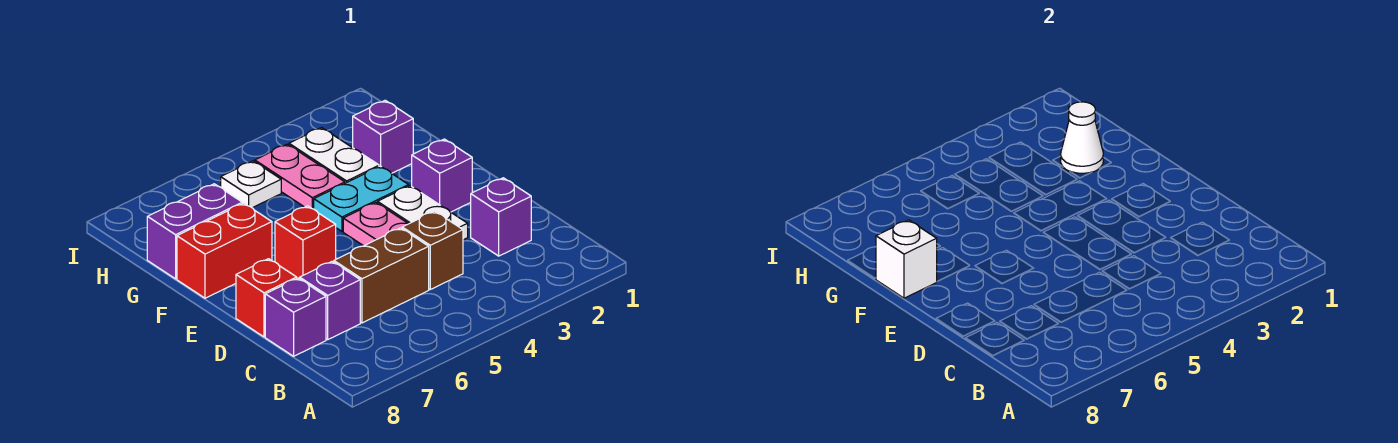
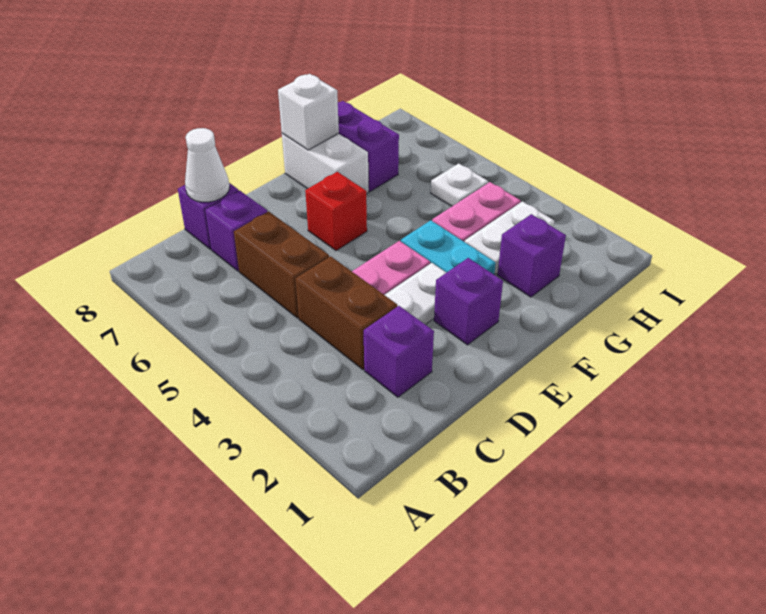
brown 1x1 brick [402,211,463,289] -> brown 1x2 brick [296,256,397,369]
red 1x1 brick [236,259,297,337] -> none
red 1x2 brick [177,203,272,298] -> white 1x2 brick [282,133,369,194]
white 1x1 cone [1061,102,1103,173] -> white 1x1 cone moved to [185,128,229,202]

